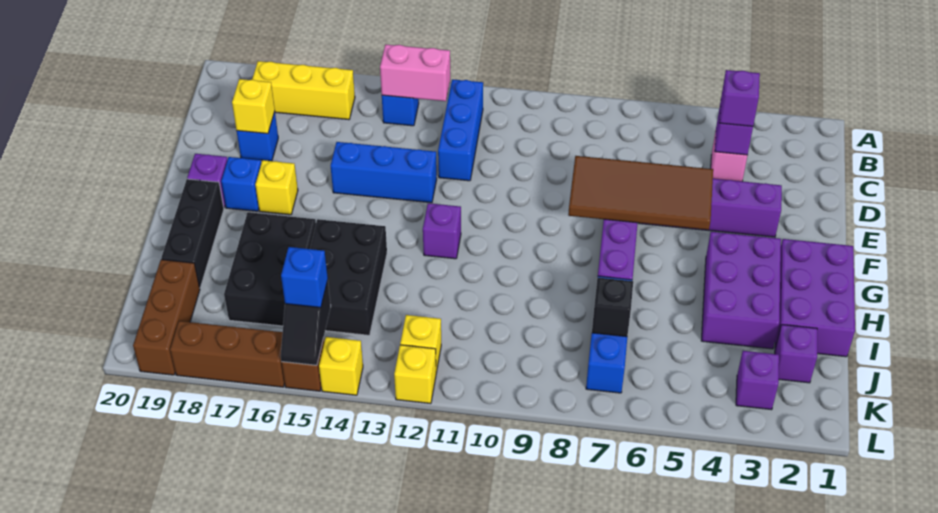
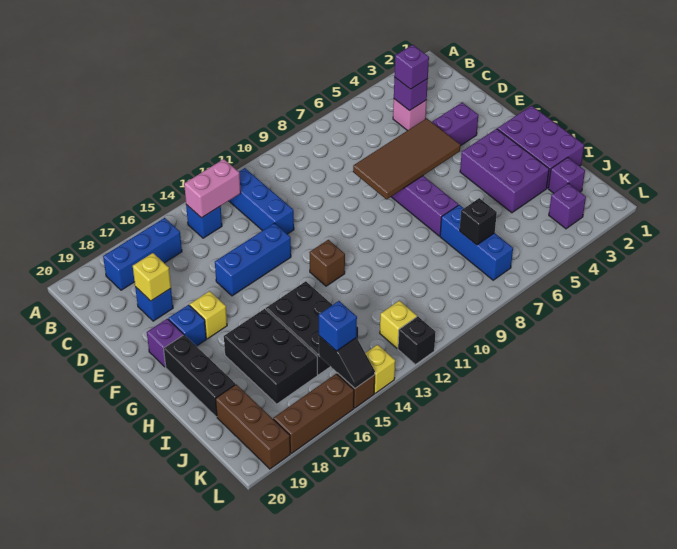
yellow 1x3 brick [252,61,355,120] -> blue 1x3 brick [103,218,182,290]
purple 1x1 brick [423,203,461,259] -> brown 1x1 brick [309,240,345,286]
yellow 1x1 brick [394,345,436,404] -> black 1x1 brick [398,316,436,365]

